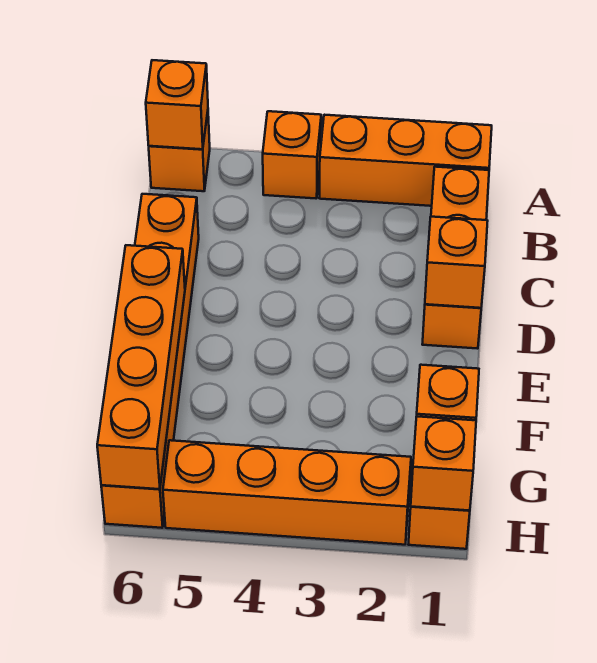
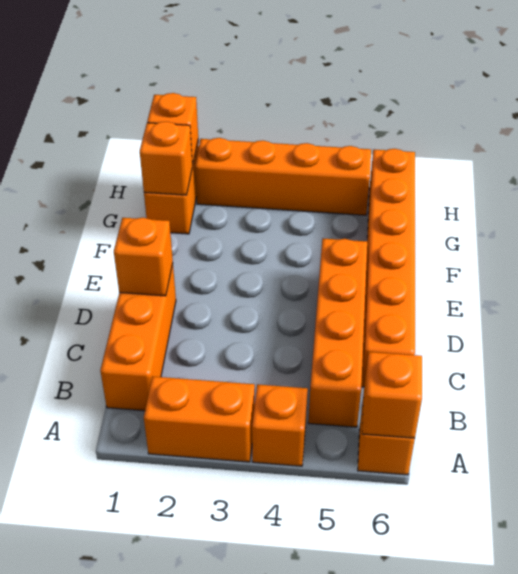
orange 1x3 brick [319,115,492,206] -> orange 1x2 brick [144,376,255,462]
orange 1x4 brick [97,245,185,489] -> orange 1x4 brick moved to [308,239,367,427]

